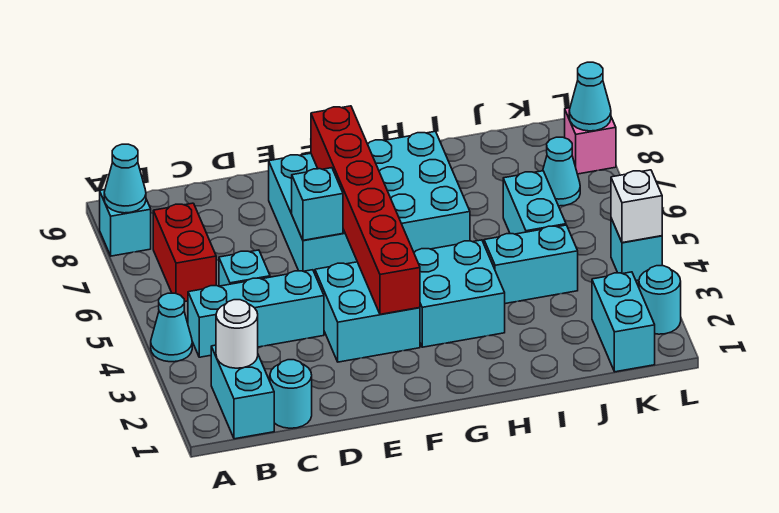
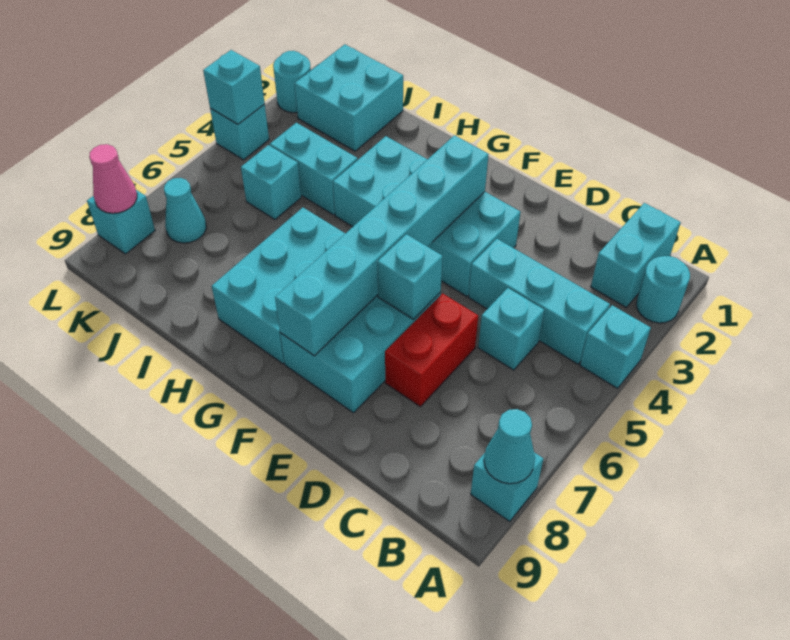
cyan 1x1 cone [151,293,192,362] -> cyan 1x1 brick [580,305,651,388]
white 1x1 round brick [216,300,258,368] -> none
red 1x2 brick [153,203,216,302] -> red 1x2 brick moved to [385,294,478,407]
cyan 1x1 round brick [270,360,312,428] -> cyan 1x1 round brick moved to [636,256,690,323]
red 1x6 brick [311,106,420,314] -> cyan 1x6 brick [275,135,489,356]
cyan 1x2 brick [503,171,566,234] -> cyan 1x1 brick [241,145,301,220]
cyan 1x2 brick [592,272,655,372] -> cyan 2x2 brick [295,44,403,151]
white 1x1 brick [611,170,662,243] -> cyan 1x1 brick [203,50,265,124]
pink 1x1 brick [565,108,616,174] -> cyan 1x1 brick [87,190,155,254]
cyan 1x1 cone [569,62,611,131] -> pink 1x1 cone [89,144,137,213]

